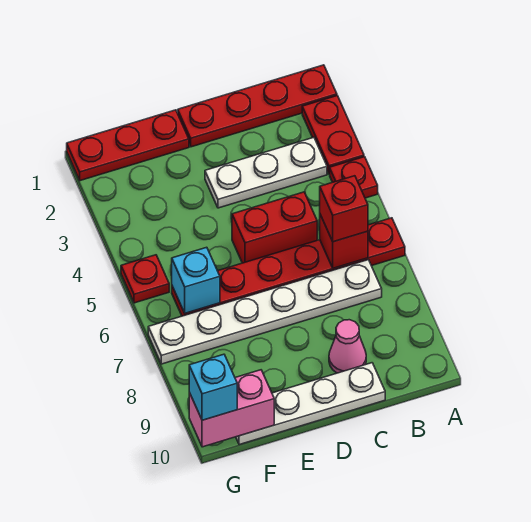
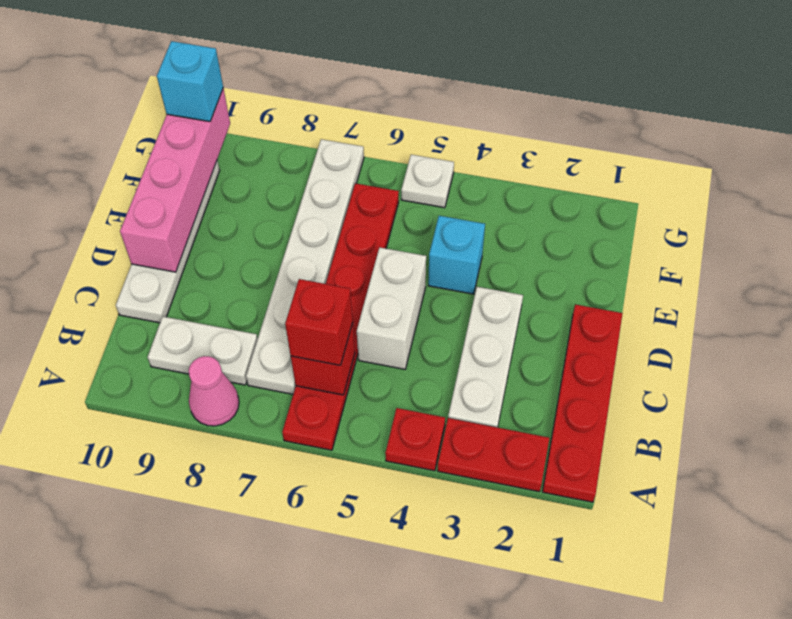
none -> white 1x2 plate [148,317,258,385]
red 1x2 brick [232,192,317,263] -> white 1x2 brick [357,247,426,369]
pink 1x1 cone [329,320,366,373] -> pink 1x1 cone moved to [189,356,239,426]
red 1x3 plate [67,110,189,181] -> none
cyan 1x1 brick [172,247,220,313] -> cyan 1x1 brick moved to [428,216,485,294]
pink 1x2 brick [189,370,274,447] -> pink 1x4 brick [120,88,230,272]
red 1x1 plate [121,255,169,303] -> white 1x1 plate [401,155,454,208]

